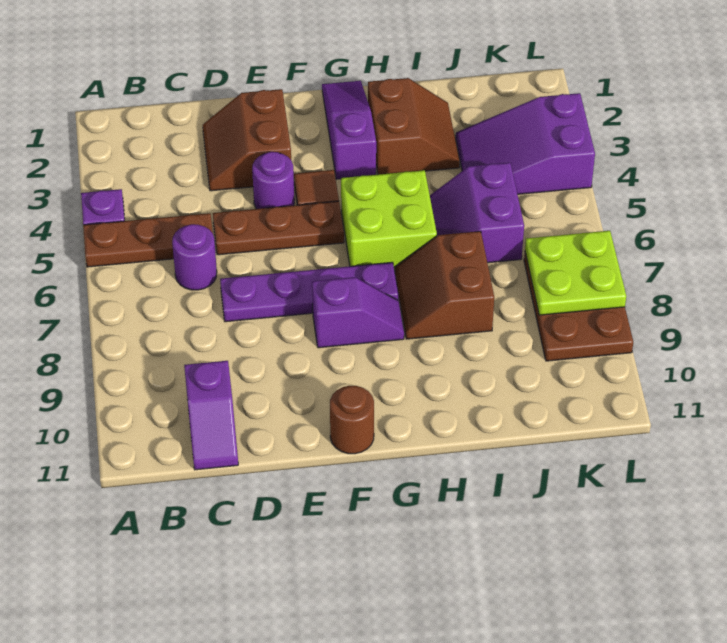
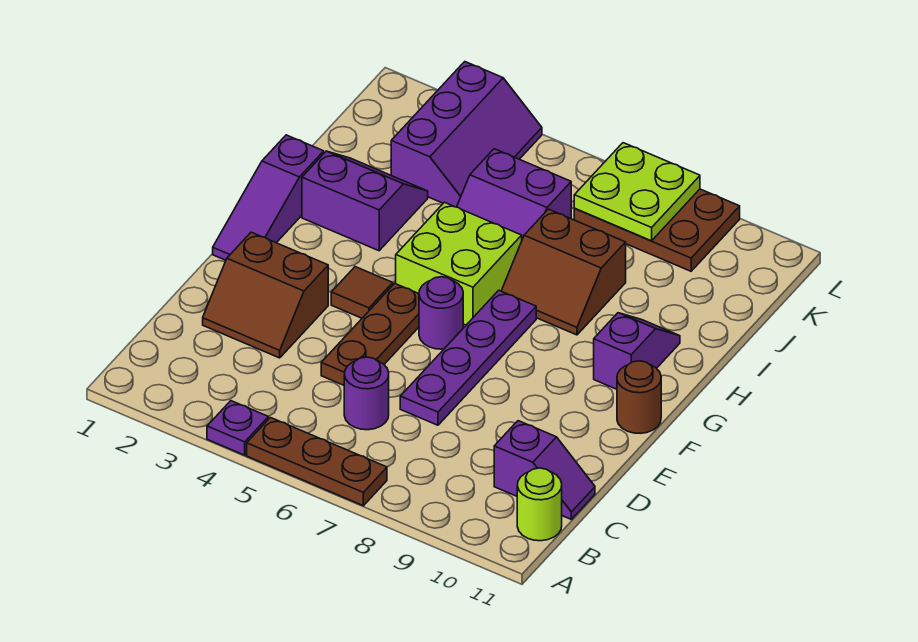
brown 1x3 plate [83,213,213,267] -> brown 1x3 plate turned to [247,418,387,506]
none -> lime 1x1 round brick [517,468,562,541]
purple 1x1 round brick [252,152,294,209] -> purple 1x1 round brick moved to [419,277,463,349]
purple 1x2 slope [312,277,404,348] -> purple 1x2 slope moved to [594,313,680,389]
purple 1x3 slope [322,81,376,179] -> purple 1x3 slope turned to [213,135,324,260]
brown 2x2 slope [368,78,460,175] -> purple 2x2 slope [302,151,428,251]
purple 2x3 slope [456,93,595,194] -> purple 2x3 slope turned to [391,62,542,207]

